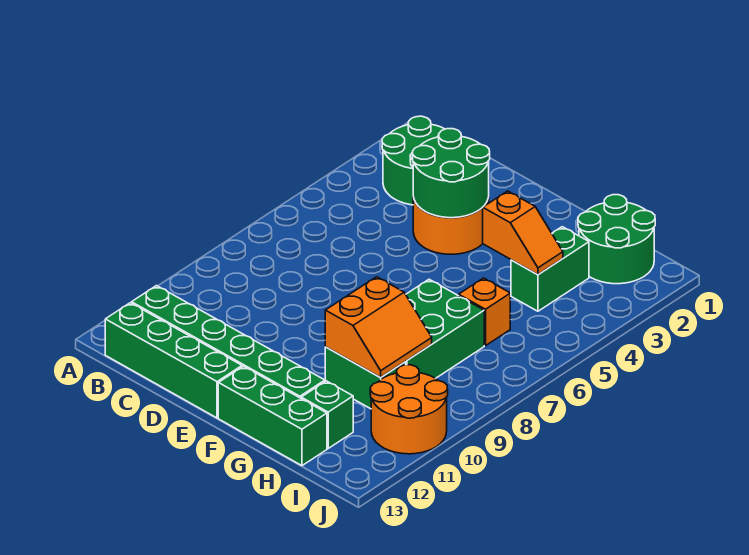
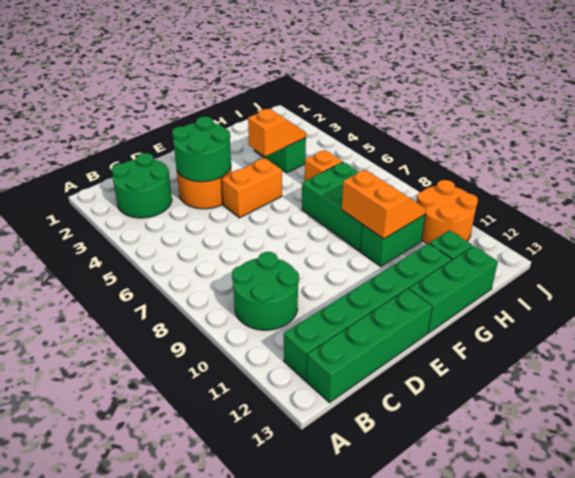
none -> orange 1x2 brick [222,158,282,218]
green 2x2 round brick [578,195,655,284] -> green 2x2 round brick moved to [232,252,299,330]

